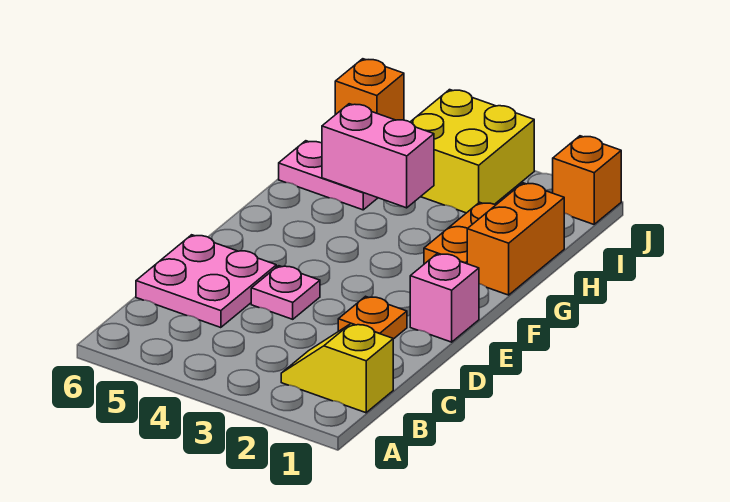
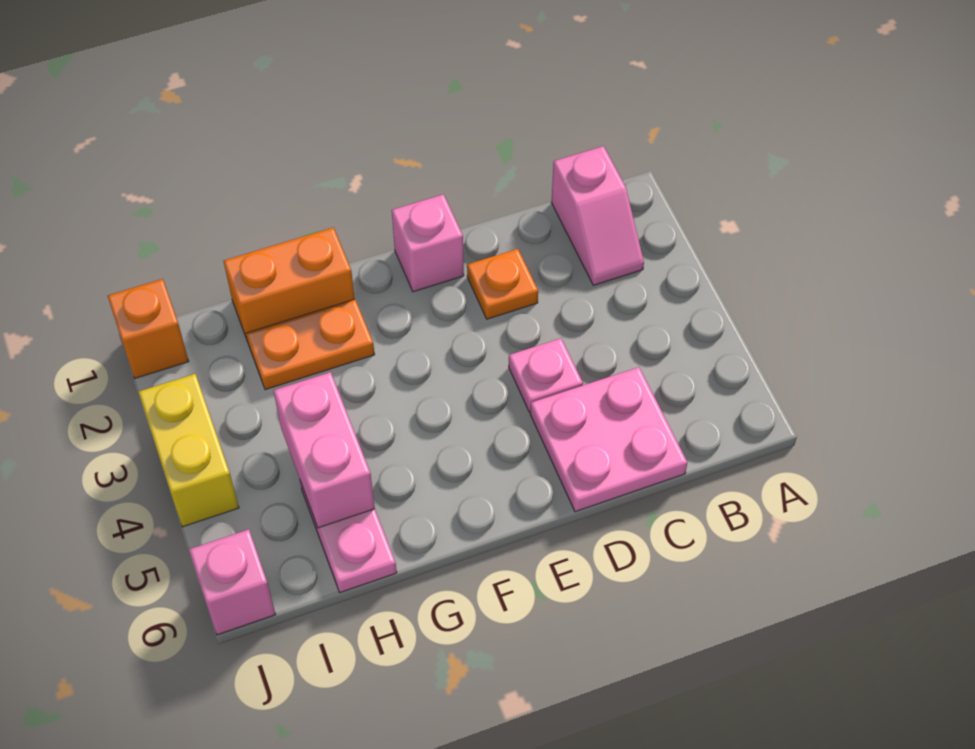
yellow 1x2 slope [281,324,393,413] -> pink 1x2 slope [551,146,644,285]
yellow 2x2 brick [411,90,534,213] -> yellow 1x2 brick [139,374,239,527]
orange 1x1 brick [335,59,404,120] -> pink 1x1 brick [189,529,276,635]

